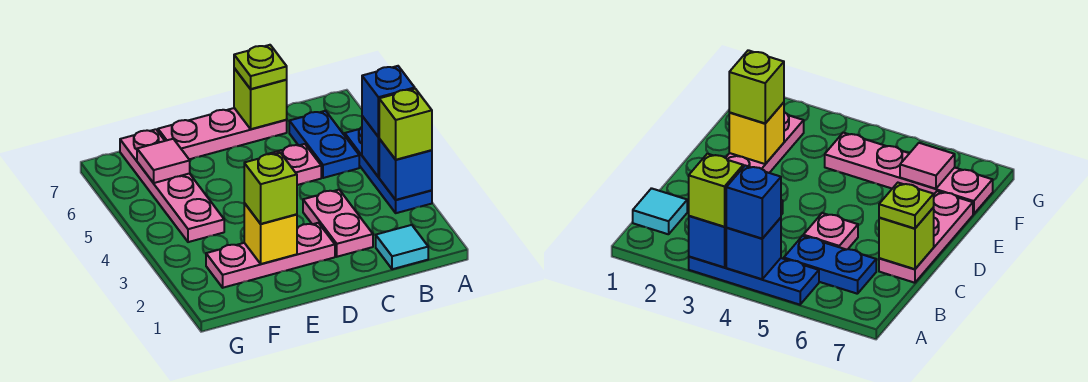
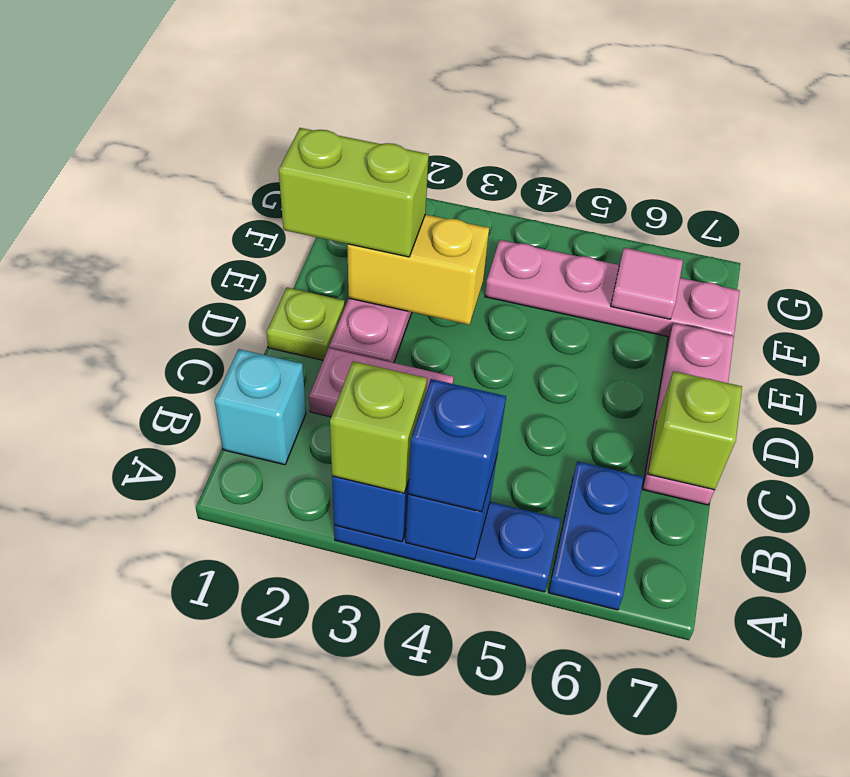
cyan 1x1 tile [376,225,428,269] -> cyan 1x1 brick [215,349,306,465]
blue 1x2 plate [289,111,359,178] -> blue 1x2 plate turned to [548,461,643,610]
pink 1x1 plate [269,144,321,185] -> none
lime 1x1 plate [234,45,287,89] -> lime 1x1 plate moved to [267,288,345,360]
yellow 1x1 brick [244,203,297,264] -> yellow 1x2 brick [348,214,489,325]
lime 1x1 brick [244,153,297,224] -> lime 1x2 brick [279,128,429,257]

